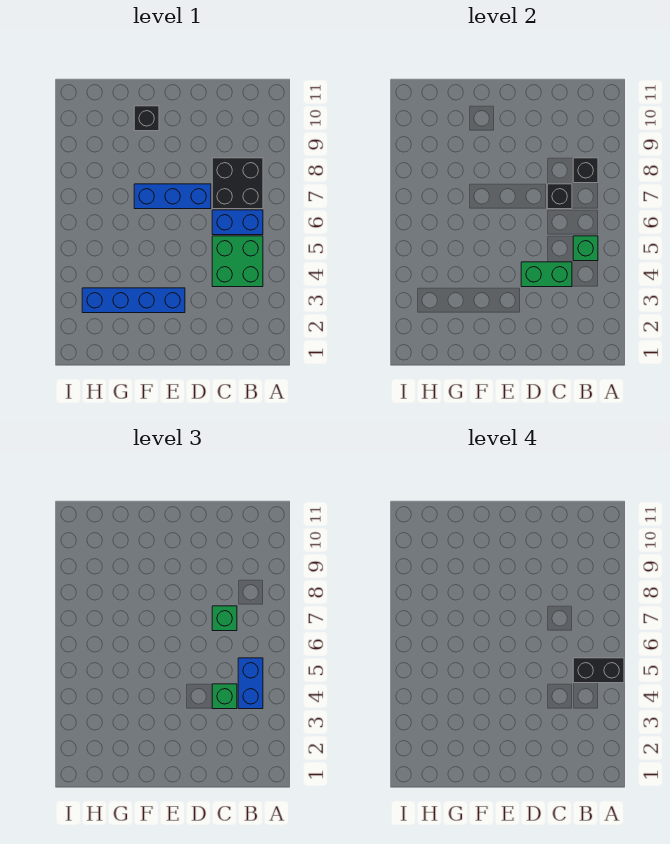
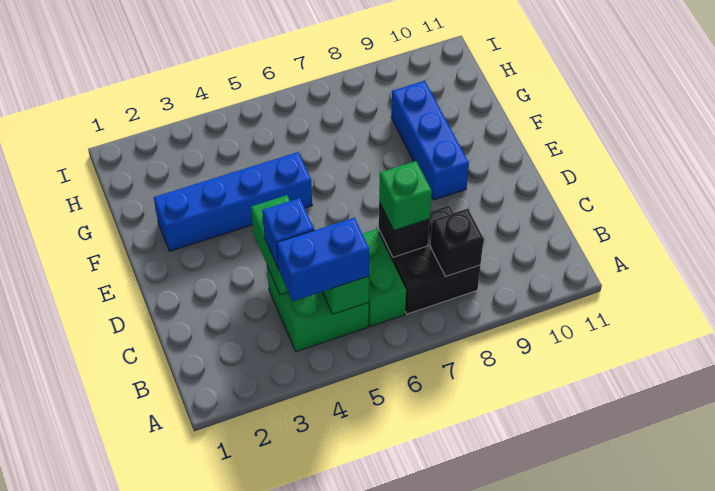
black 1x2 brick [573,658,624,683] -> none
blue 1x2 brick [212,210,263,235] -> green 1x2 brick [363,229,406,327]
green 1x1 brick [212,684,237,709] -> blue 1x1 brick [262,198,314,268]
blue 1x3 brick [134,184,211,209] -> blue 1x3 brick moved to [391,81,469,200]
blue 1x4 brick [82,288,185,313] -> blue 1x4 brick turned to [154,152,312,251]
black 1x1 brick [134,106,159,131] -> none

